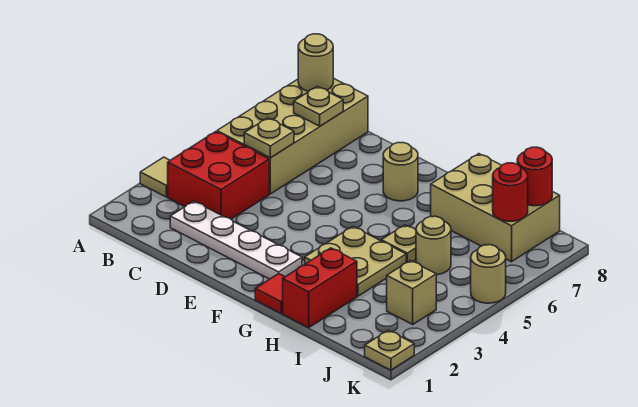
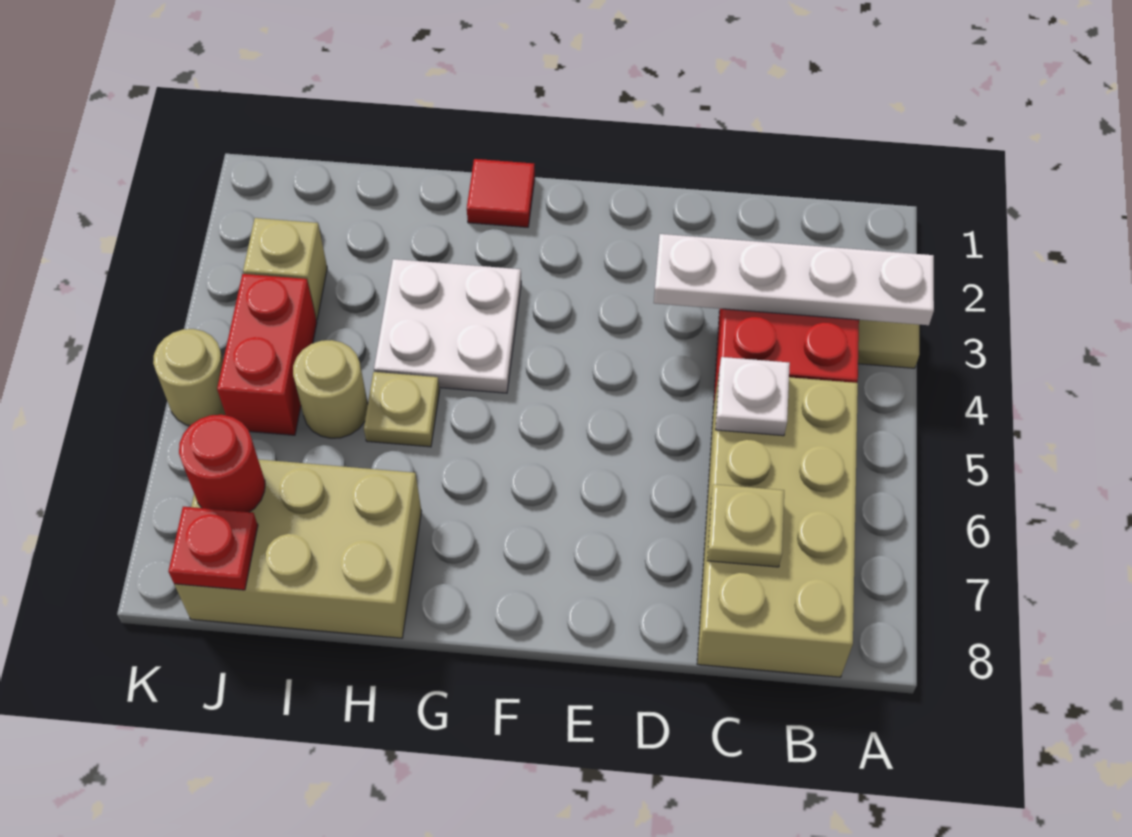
tan 1x1 round brick [298,34,333,91] -> none
white 1x4 plate [170,201,302,279] -> white 1x4 plate moved to [654,234,934,325]
tan 1x1 plate [244,118,294,158] -> white 1x1 plate [715,357,790,436]
tan 1x1 round brick [383,143,418,201] -> none
tan 2x2 plate [305,227,406,296] -> white 2x2 plate [374,259,521,393]
red 1x2 brick [283,248,357,328] -> red 1x2 brick moved to [217,274,317,435]
red 1x1 round brick [517,147,552,206] -> red 1x1 plate [168,507,258,590]
tan 1x1 plate [365,330,414,370] -> none

